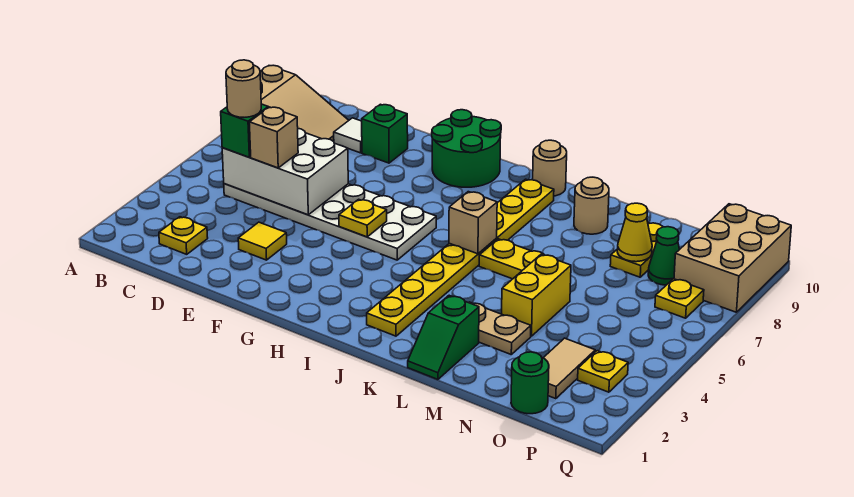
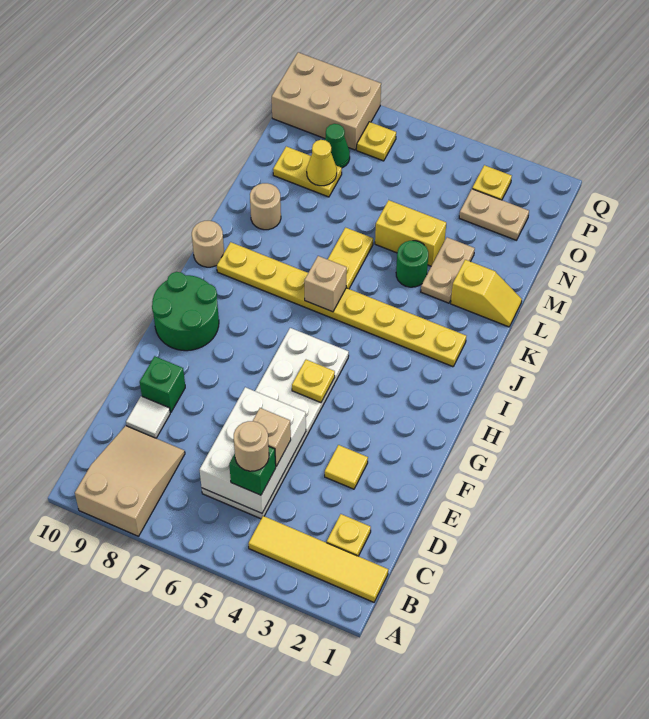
none -> yellow 1x4 tile [248,516,388,602]
green 1x2 slope [408,295,479,379] -> yellow 1x2 slope [451,260,522,327]
green 1x1 round brick [511,352,549,414] -> green 1x1 round brick moved to [396,241,428,287]
tan 1x2 tile [544,338,595,399] -> tan 1x2 plate [459,189,529,240]

